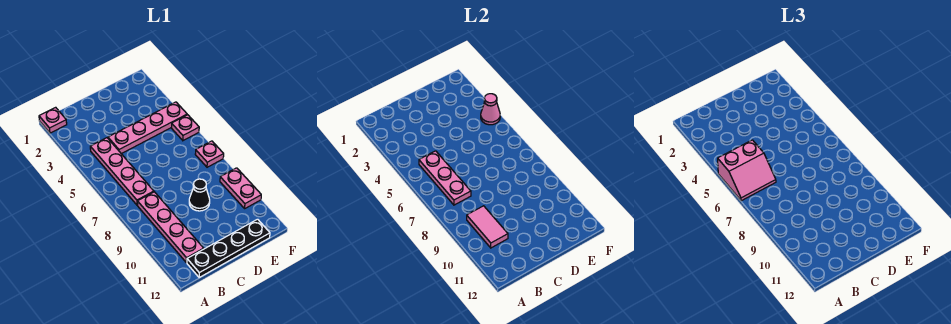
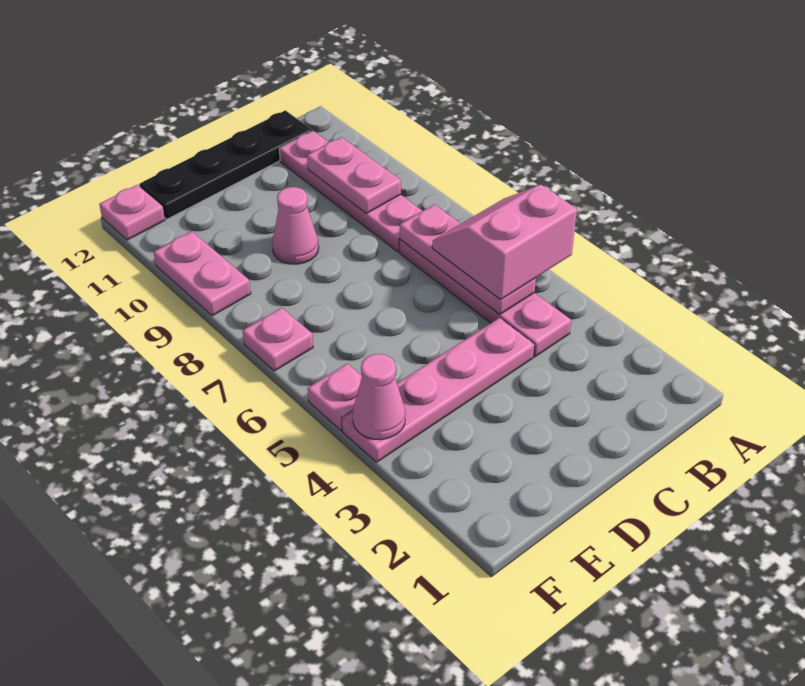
pink 1x1 plate [39,107,67,133] -> pink 1x1 plate moved to [99,185,165,240]
pink 1x2 tile [467,206,508,248] -> pink 1x2 plate [307,137,401,213]
black 1x1 cone [189,179,210,211] -> pink 1x1 cone [272,187,319,264]

